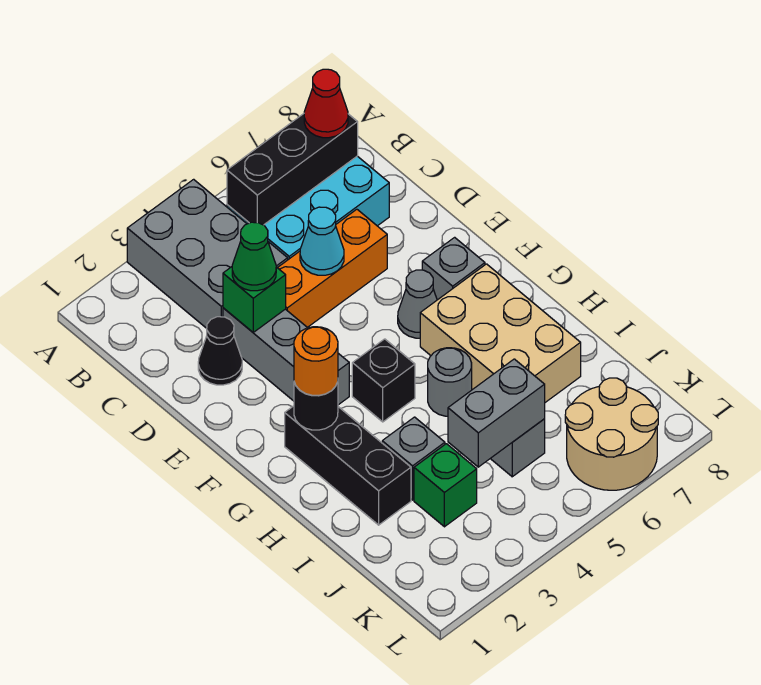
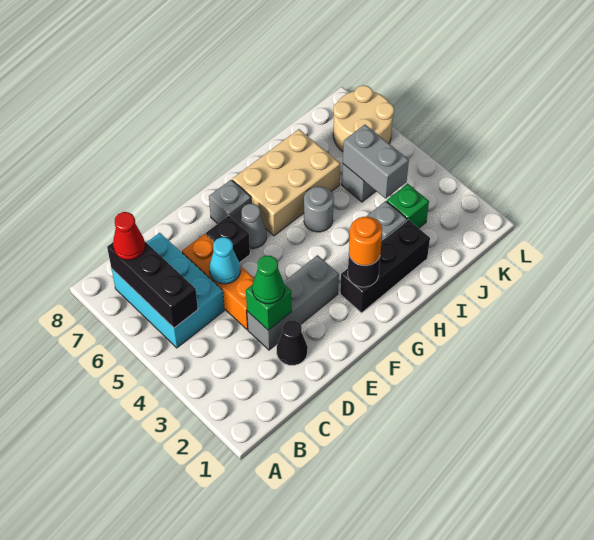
grey 2x3 brick [127,179,288,328] -> none
black 1x1 brick [352,339,415,422] -> black 1x1 brick moved to [206,216,250,263]

